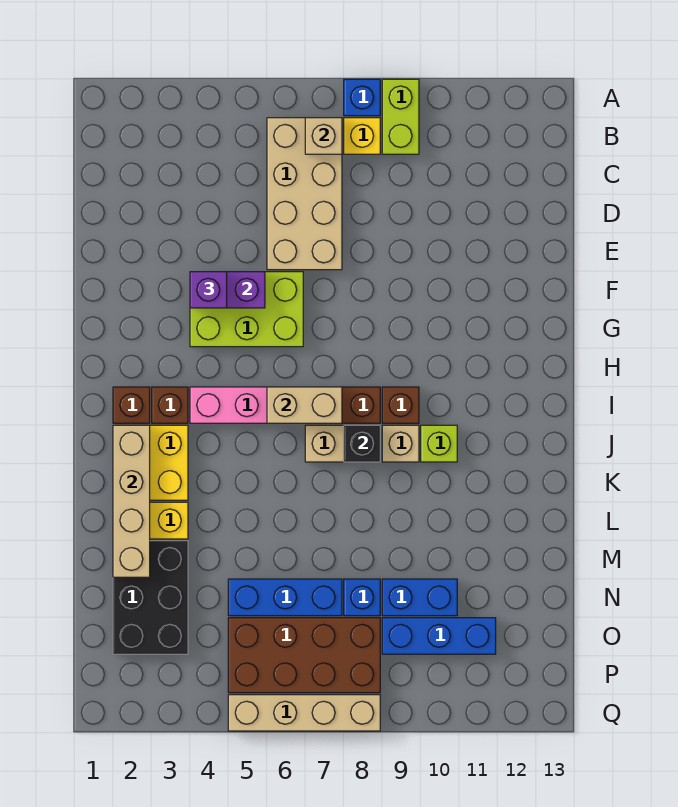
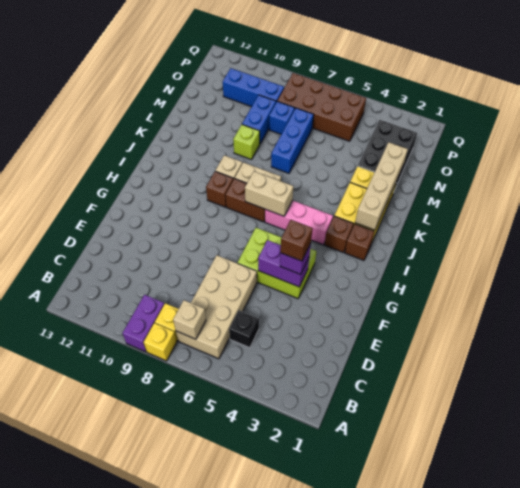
blue 1x1 brick [344,79,380,116] -> yellow 1x1 brick [144,323,177,361]
lime 1x2 brick [382,79,419,154] -> purple 1x2 brick [123,295,164,352]
none -> brown 1x1 brick [281,220,313,261]
black 1x1 brick [344,425,380,462] -> black 1x1 brick moved to [229,310,259,348]
lime 1x1 brick [421,425,457,462] -> lime 1x1 brick moved to [233,125,260,160]
blue 1x3 brick [228,579,342,616] -> blue 1x3 brick turned to [271,108,314,173]
blue 1x2 brick [382,579,457,616] -> blue 1x2 brick turned to [242,95,276,144]
tan 1x4 brick [228,695,380,731] -> none

